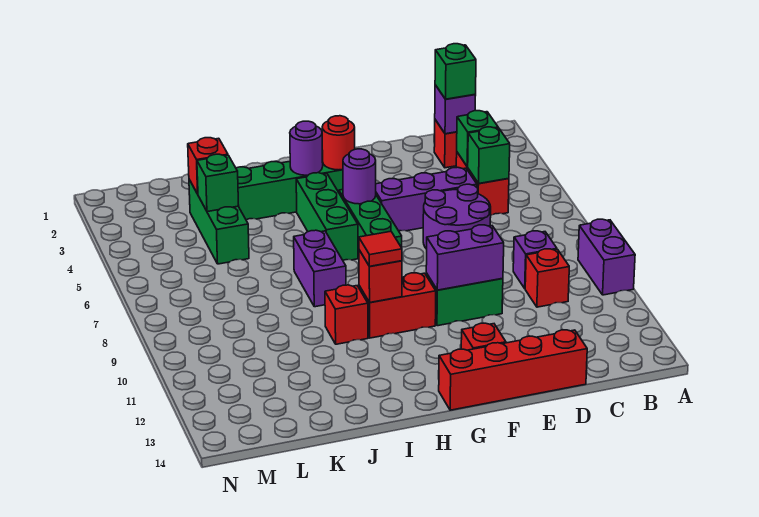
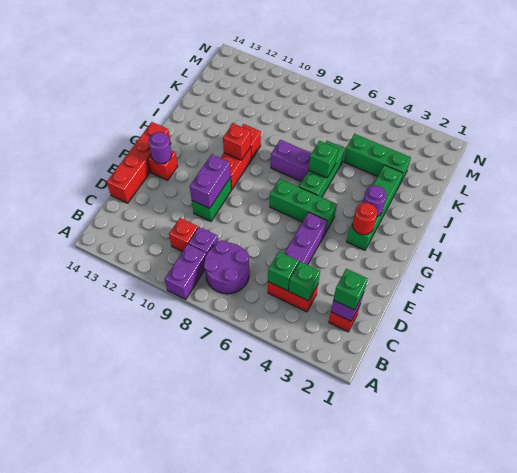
purple 1x2 brick [578,219,635,295] -> purple 1x2 brick turned to [165,244,206,299]
purple 2x2 round brick [423,184,491,249] -> purple 2x2 round brick moved to [204,240,249,294]
purple 1x1 round brick [343,149,376,204] -> purple 1x1 round brick moved to [148,132,172,164]
green 1x3 brick [296,173,358,260] -> green 1x3 brick turned to [299,141,345,197]
red 1x1 tile [359,231,402,266] -> none
red 1x1 brick [188,138,228,194] -> none
green 1x1 brick [197,154,239,212] -> green 1x1 brick moved to [309,141,338,178]

